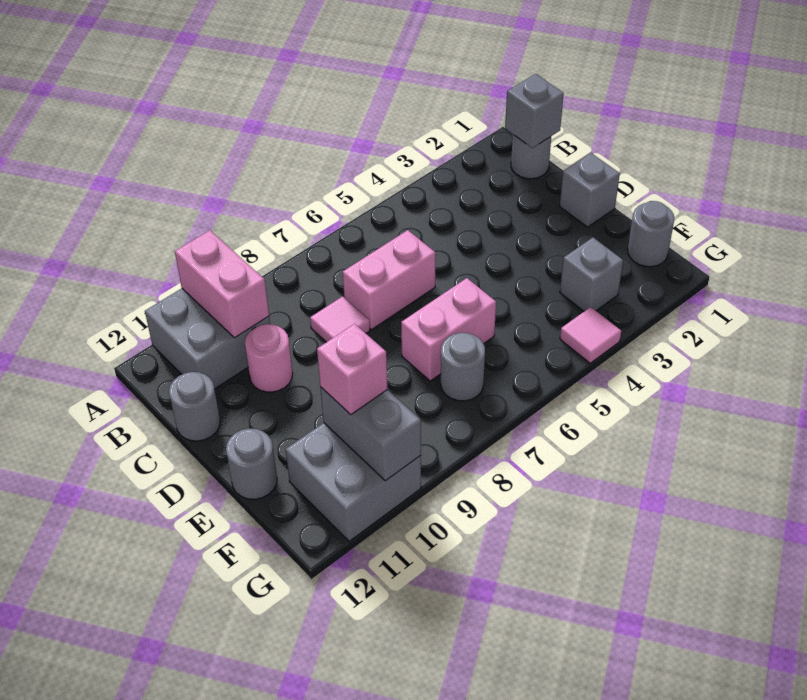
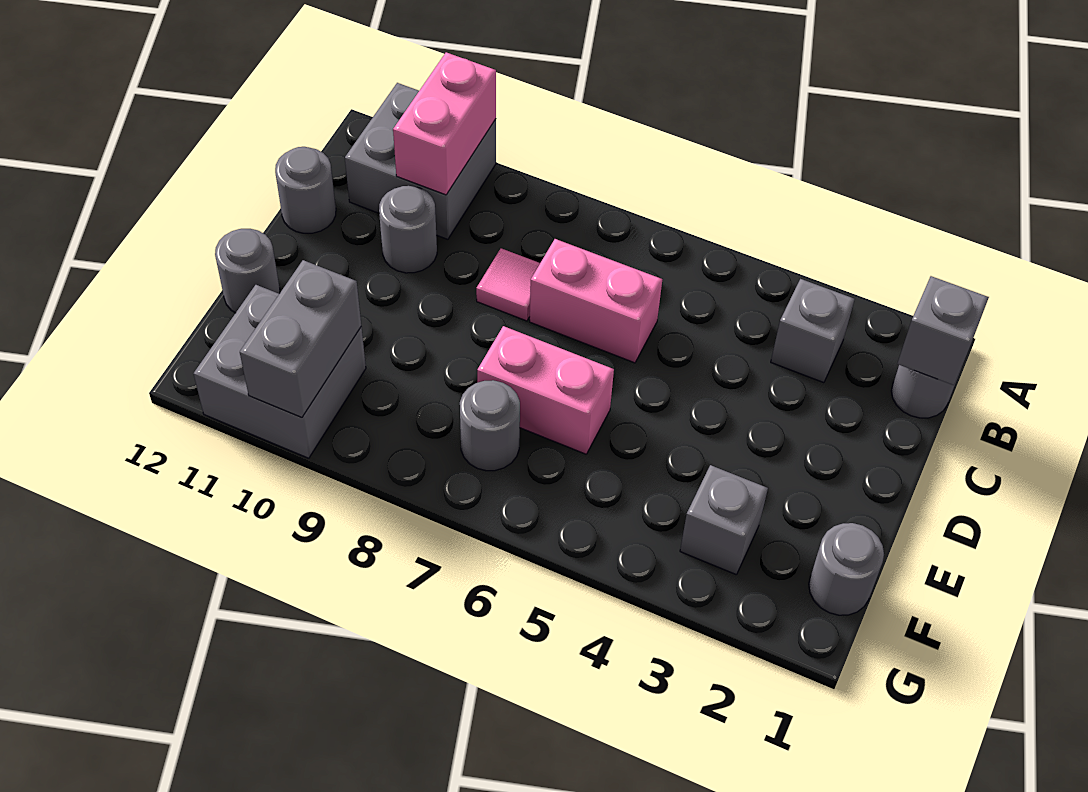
pink 1x1 round brick [245,324,293,392] -> grey 1x1 round brick [379,186,437,273]
grey 1x1 brick [560,153,620,227] -> grey 1x1 brick moved to [771,279,854,383]
pink 1x1 brick [317,324,387,415] -> none
pink 1x1 tile [560,307,621,363] -> none

